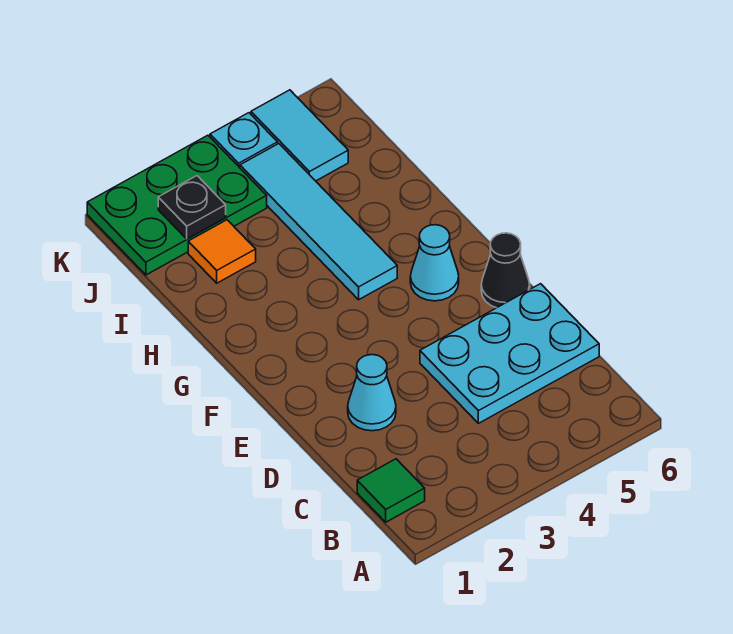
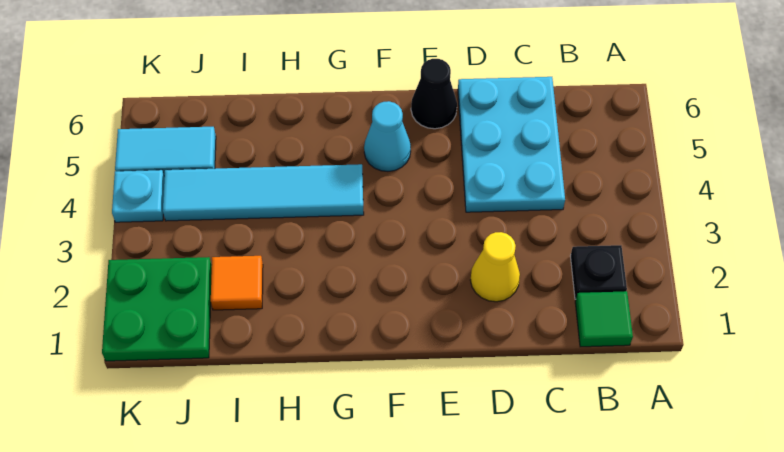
cyan 1x1 cone [348,355,396,431] -> yellow 1x1 cone [470,232,520,302]
green 2x3 plate [87,135,267,275] -> green 2x2 plate [102,257,212,361]
black 1x1 plate [158,176,226,239] -> black 1x1 plate moved to [571,245,627,299]

